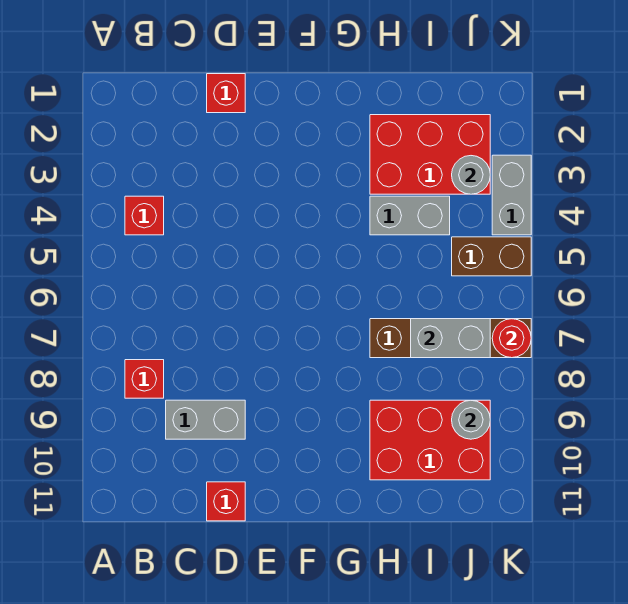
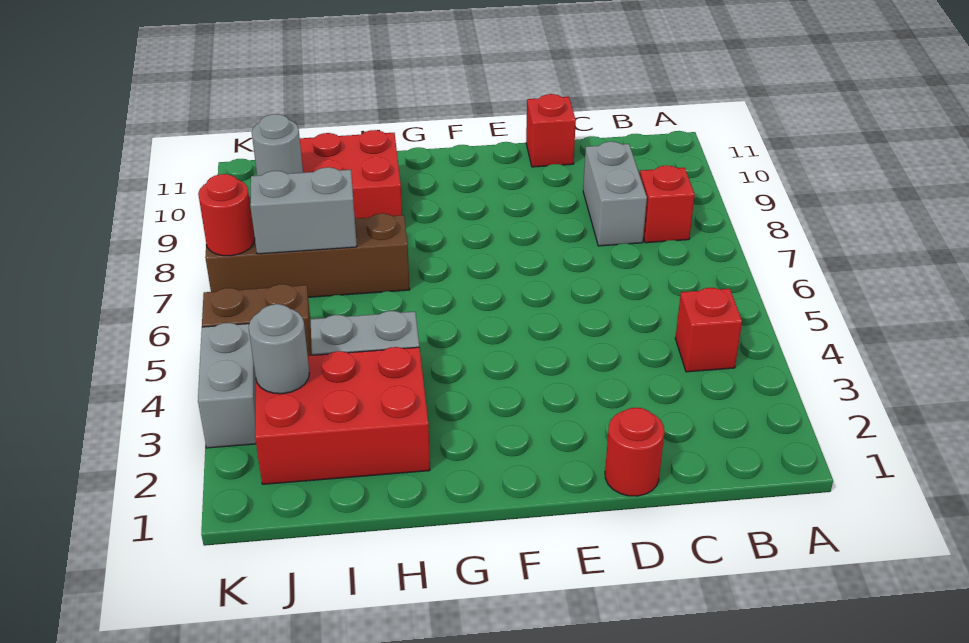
grey 1x2 brick [166,400,245,439] -> grey 1x2 brick turned to [583,142,647,246]
red 1x1 brick [207,74,245,113] -> red 1x1 round brick [605,408,664,496]

